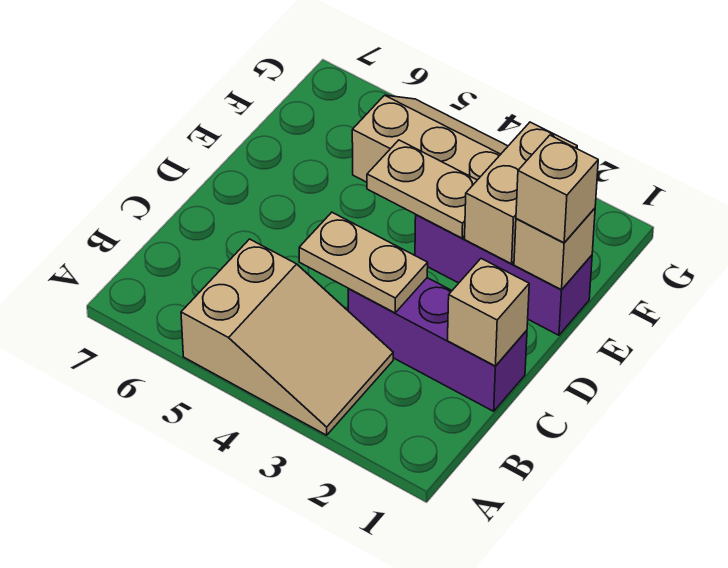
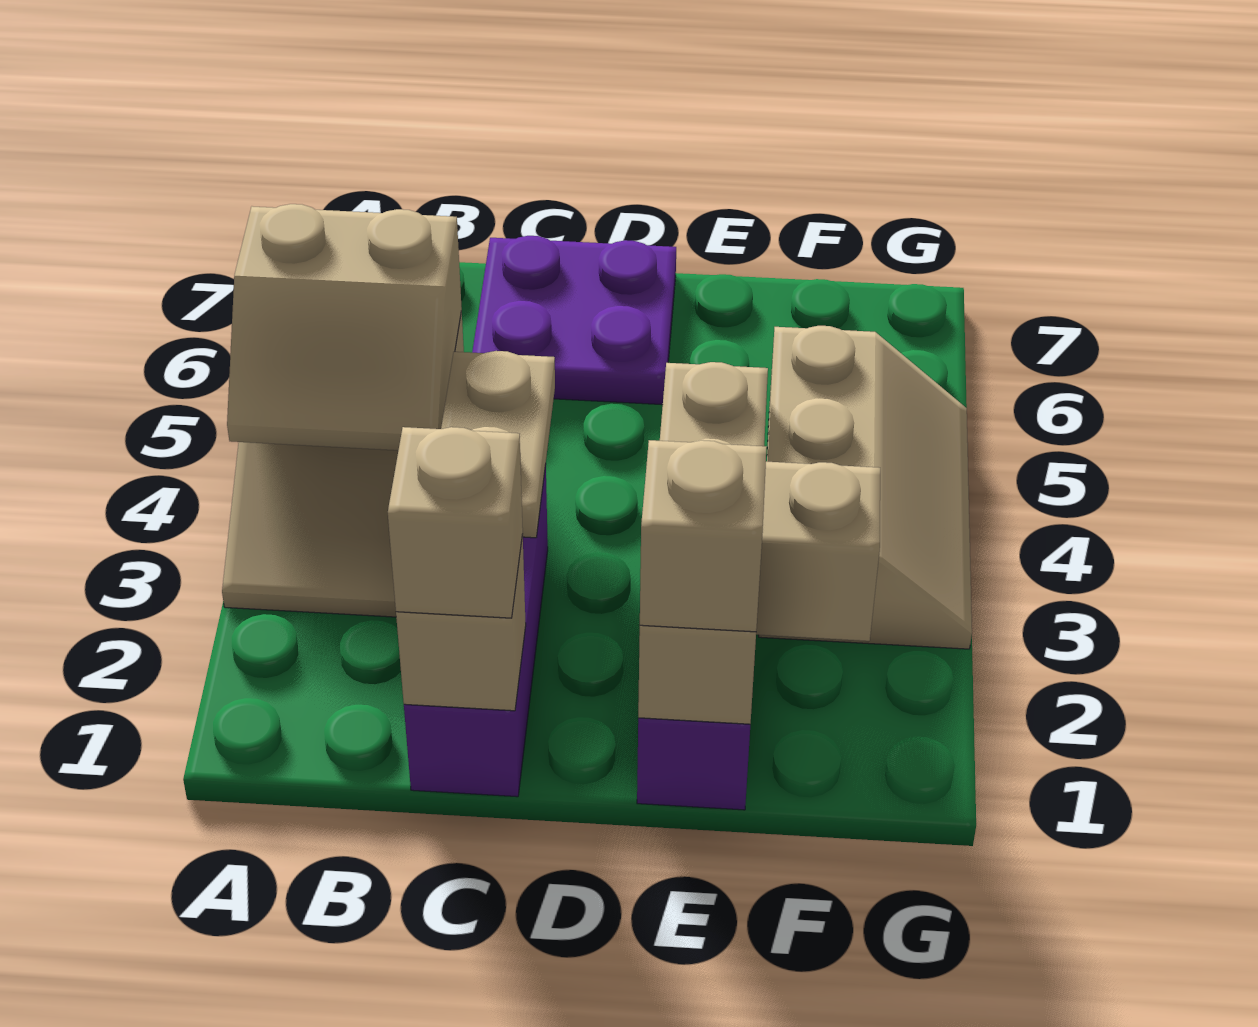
none -> tan 2x2 slope [227,204,462,450]
none -> tan 1x1 brick [388,427,523,618]
none -> purple 2x2 plate [472,236,676,405]

